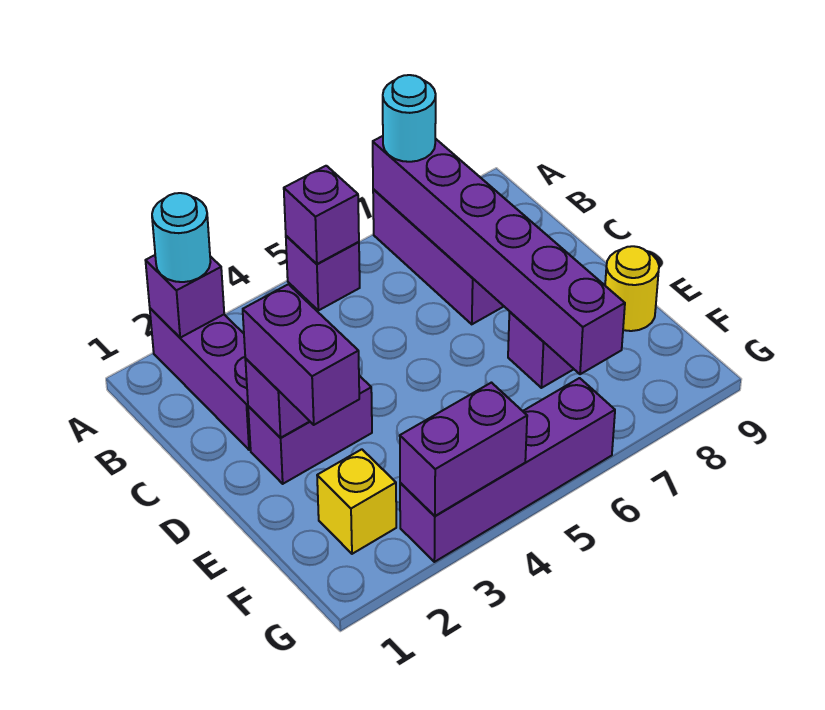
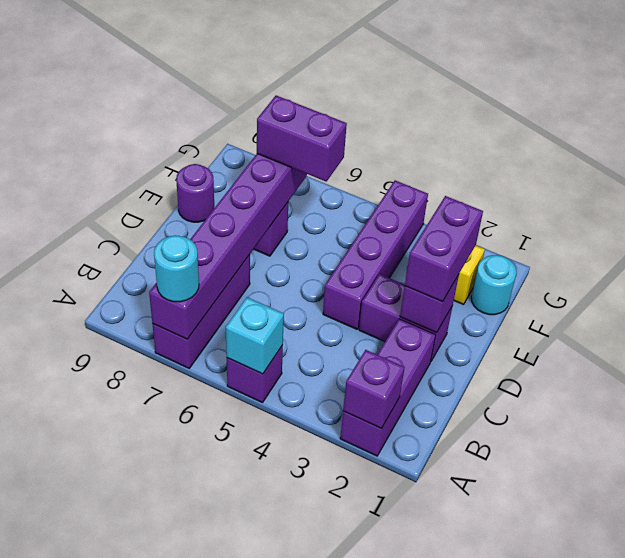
cyan 1x1 round brick [152,193,210,282] -> cyan 1x1 round brick moved to [471,255,517,315]
purple 1x1 brick [284,166,359,264] -> cyan 1x1 brick [226,297,284,374]
yellow 1x1 round brick [605,246,659,331] -> purple 1x1 round brick [176,164,214,222]
purple 1x4 brick [400,378,615,562] -> purple 1x4 brick turned to [323,181,428,329]
purple 1x2 brick [400,383,527,516] -> purple 1x2 brick moved to [257,96,347,182]

